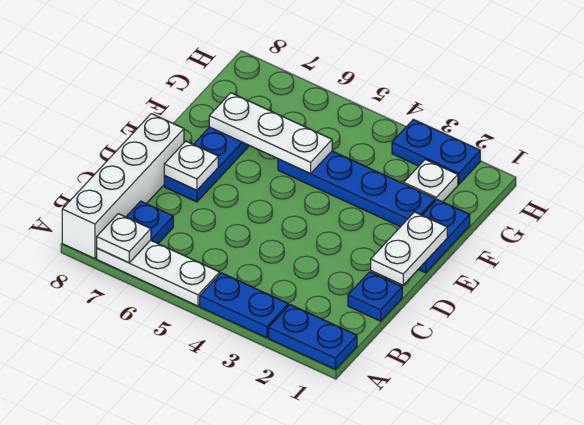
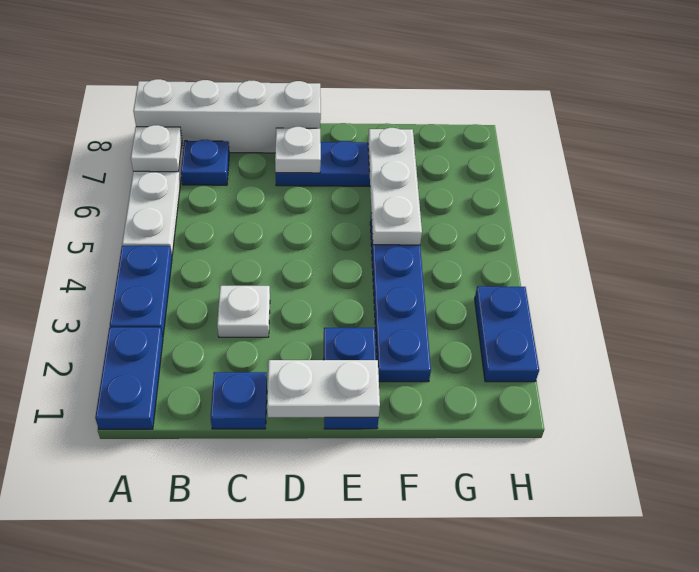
blue 1x2 plate [418,200,470,273] -> blue 1x2 plate turned to [324,328,379,429]
white 1x1 plate [404,160,458,202] -> white 1x1 plate moved to [217,286,270,337]

